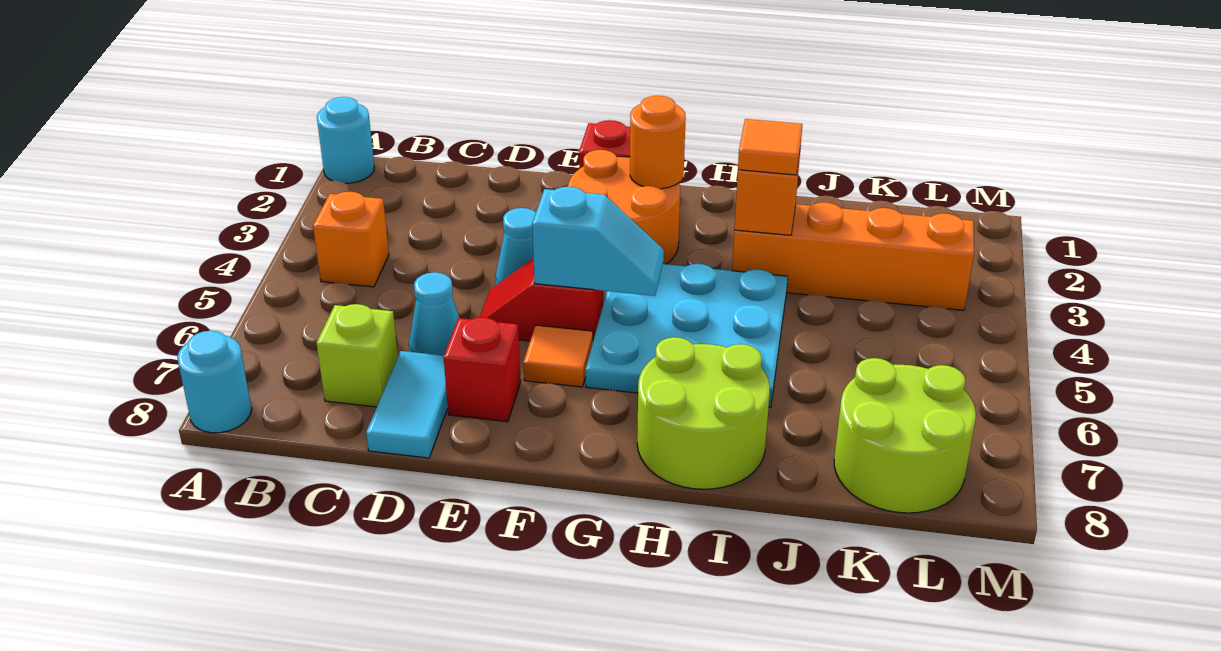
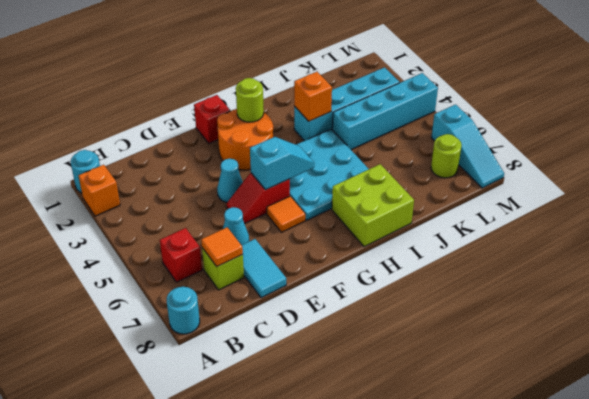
orange 1x1 brick [313,192,389,287] -> orange 1x1 brick moved to [79,165,120,216]
red 1x1 brick [444,317,521,422] -> red 1x1 brick moved to [160,228,202,282]
orange 1x1 round brick [630,96,686,189] -> lime 1x1 round brick [236,78,264,122]
lime 2x2 round brick [637,337,770,489] -> lime 2x2 brick [332,164,414,247]
orange 1x4 brick [732,202,974,310] -> cyan 1x4 brick [294,67,400,141]
orange 1x1 tile [738,119,802,175] -> orange 1x1 tile moved to [201,227,243,266]
none -> cyan 1x4 brick [332,73,438,150]
lime 2x2 round brick [834,358,976,513] -> lime 1x1 round brick [431,134,462,178]
none -> cyan 1x3 slope [431,105,504,188]

